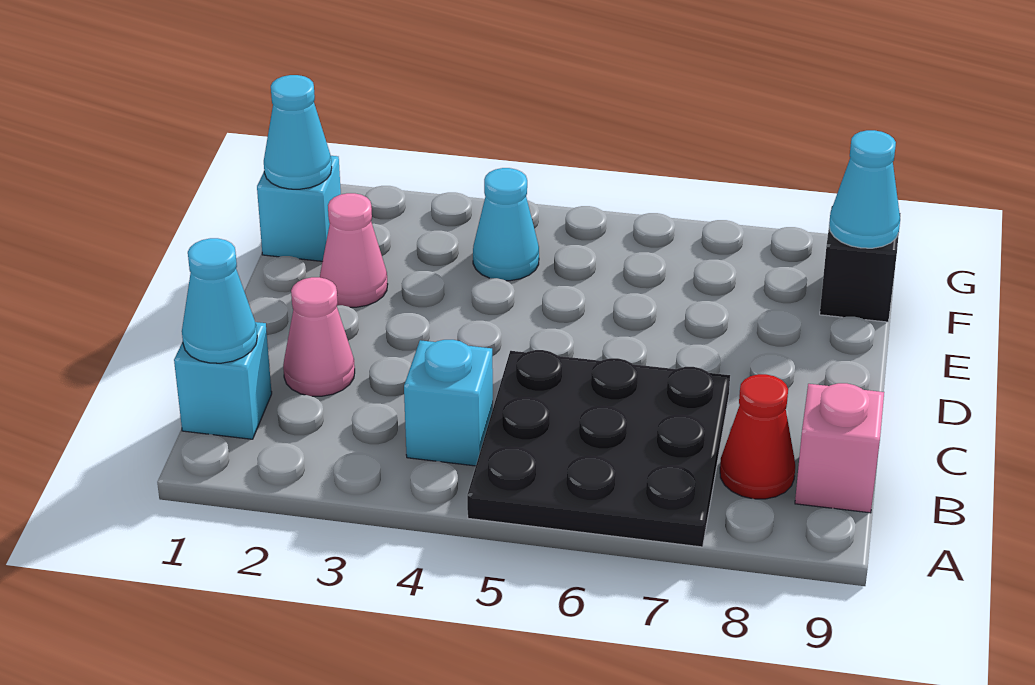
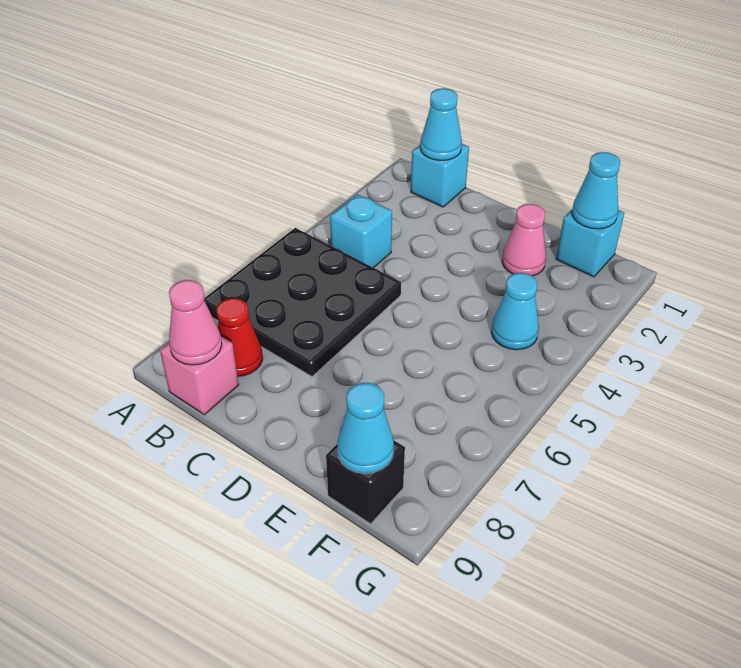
pink 1x1 cone [283,277,355,396] -> pink 1x1 cone moved to [169,280,222,365]

